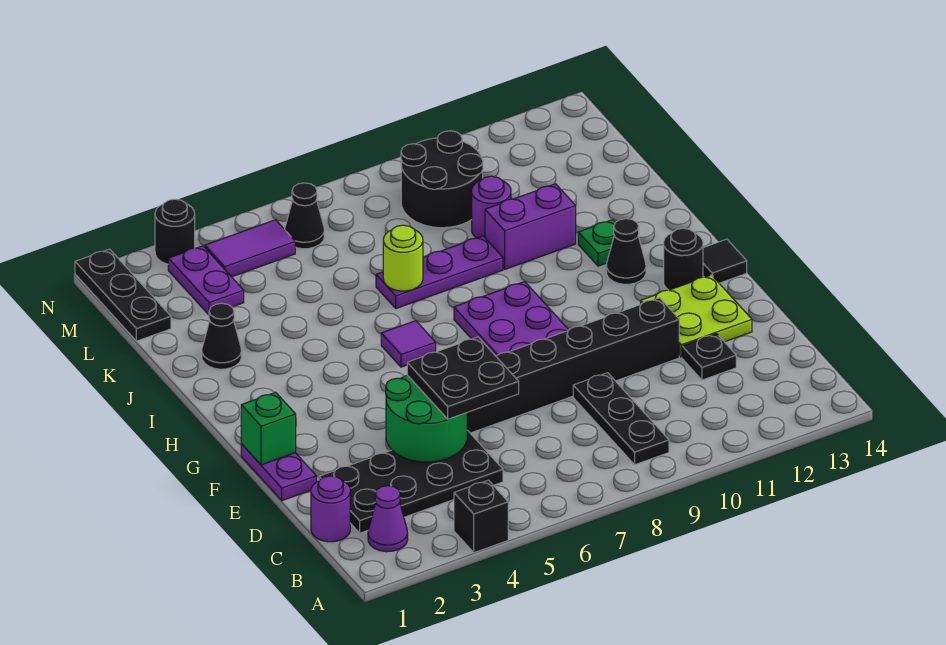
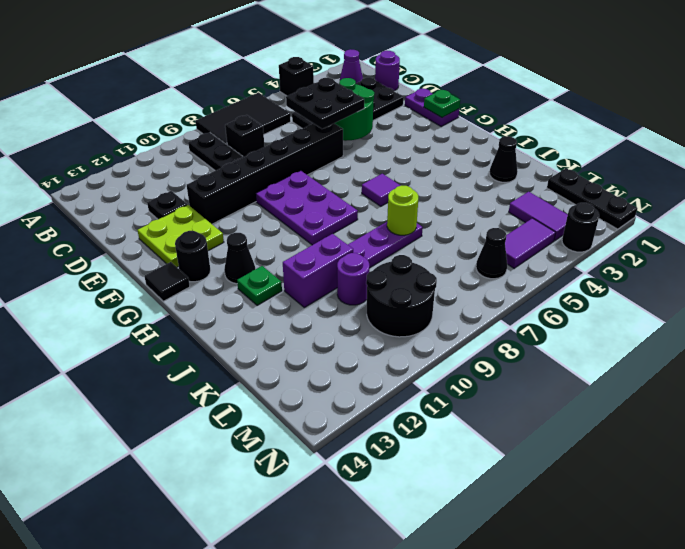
none -> black 2x3 tile [196,93,291,144]
none -> black 1x1 brick [225,115,264,157]
green 1x1 brick [241,392,296,465] -> green 1x1 plate [424,90,460,118]
purple 1x2 plate [168,246,244,315] -> purple 1x2 tile [509,192,568,241]

